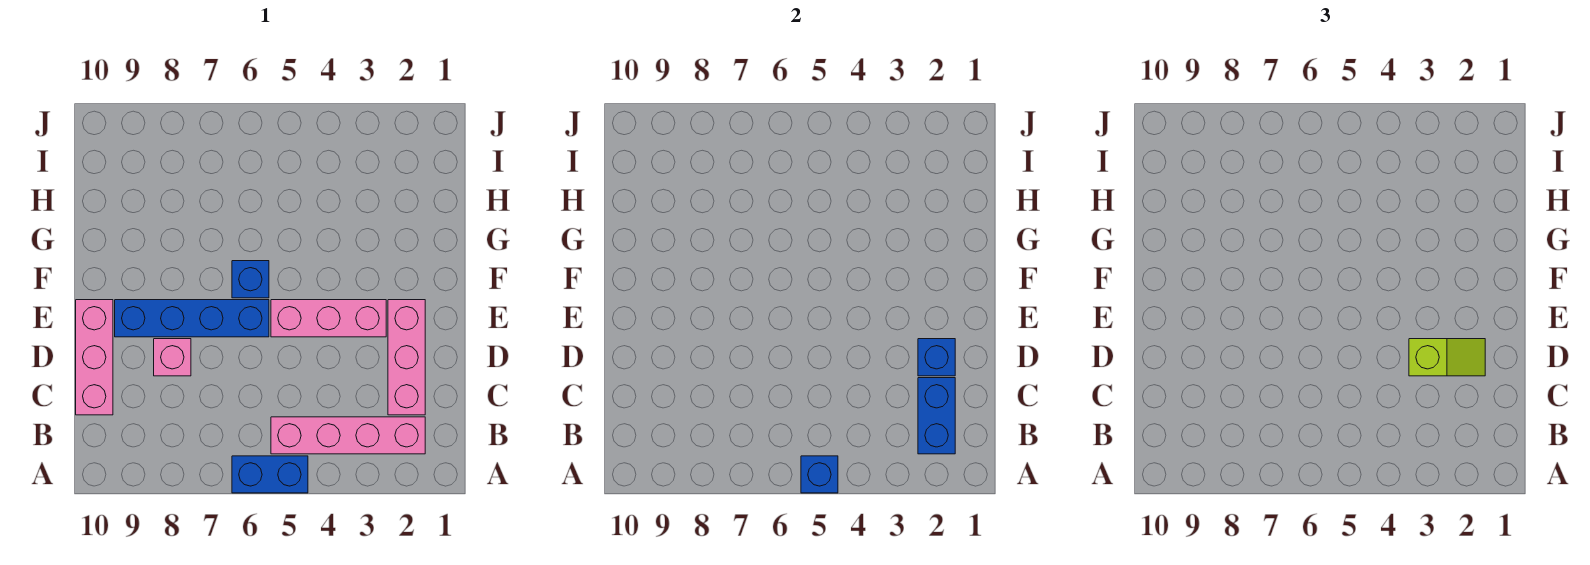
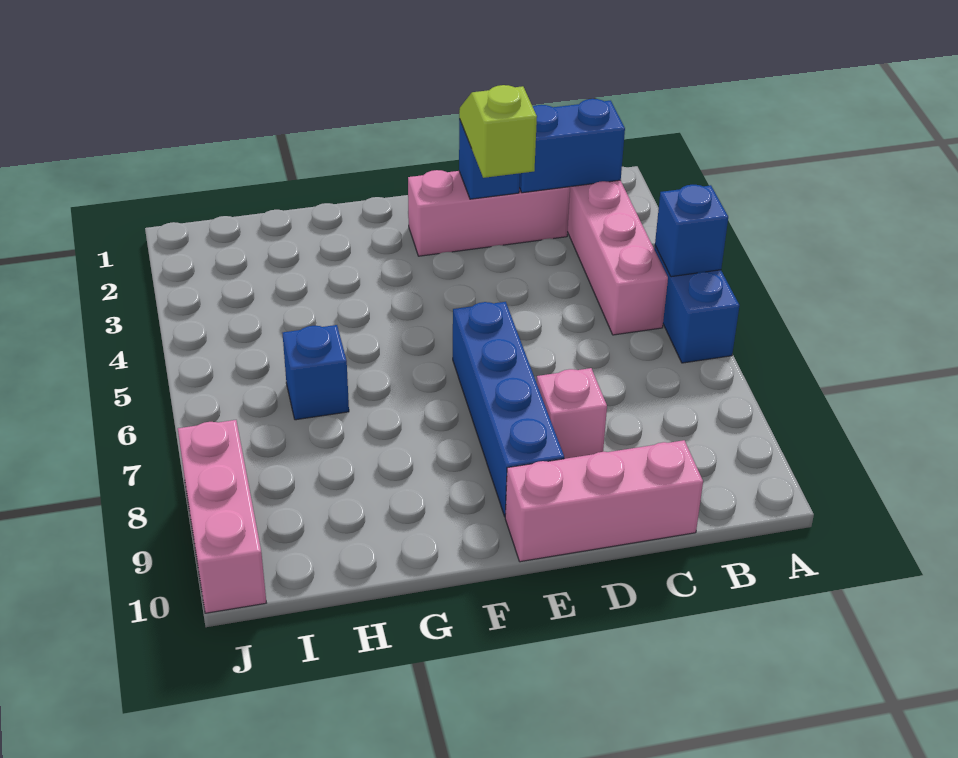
pink 1x3 brick [271,300,386,337] -> pink 1x3 brick moved to [178,420,266,613]
blue 1x1 brick [232,261,269,298] -> blue 1x1 brick moved to [283,325,349,420]

